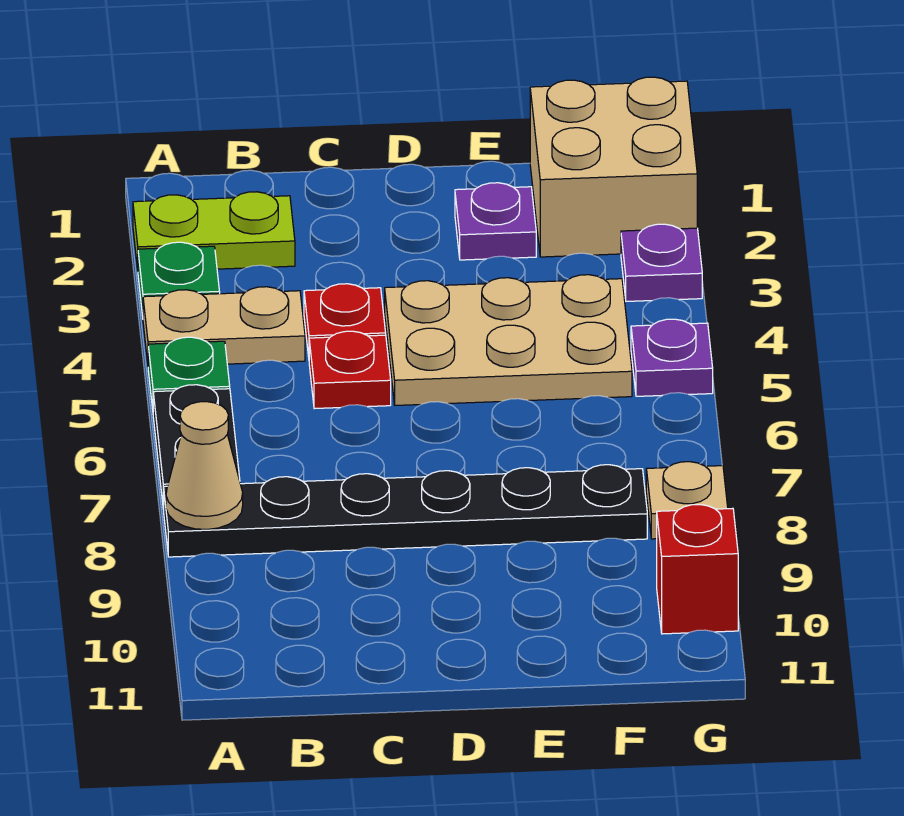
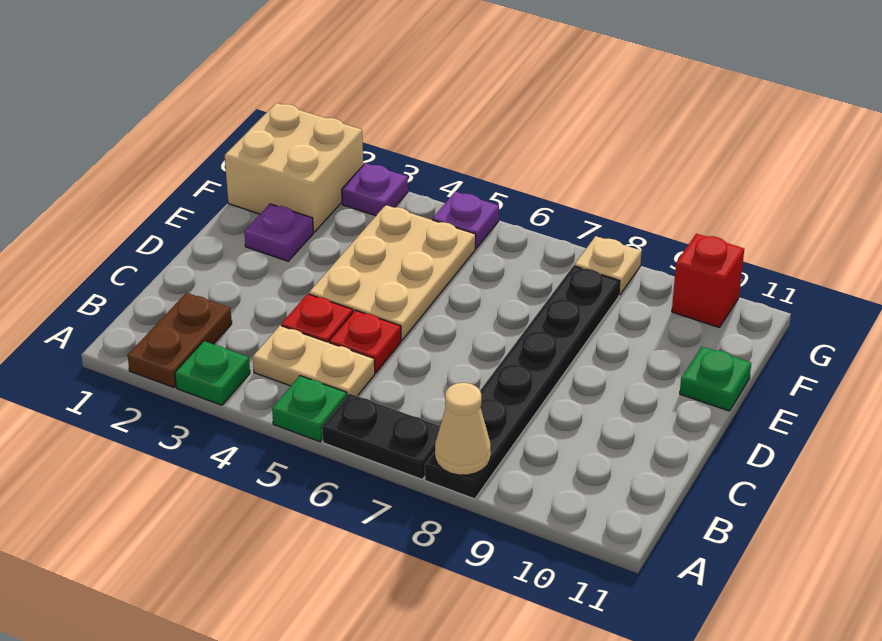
lime 1x2 plate [133,192,295,269] -> brown 1x2 plate [127,293,232,388]
tan 1x2 plate [143,287,305,364] -> tan 1x2 plate turned to [253,326,375,396]
none -> green 1x1 plate [680,347,751,411]

